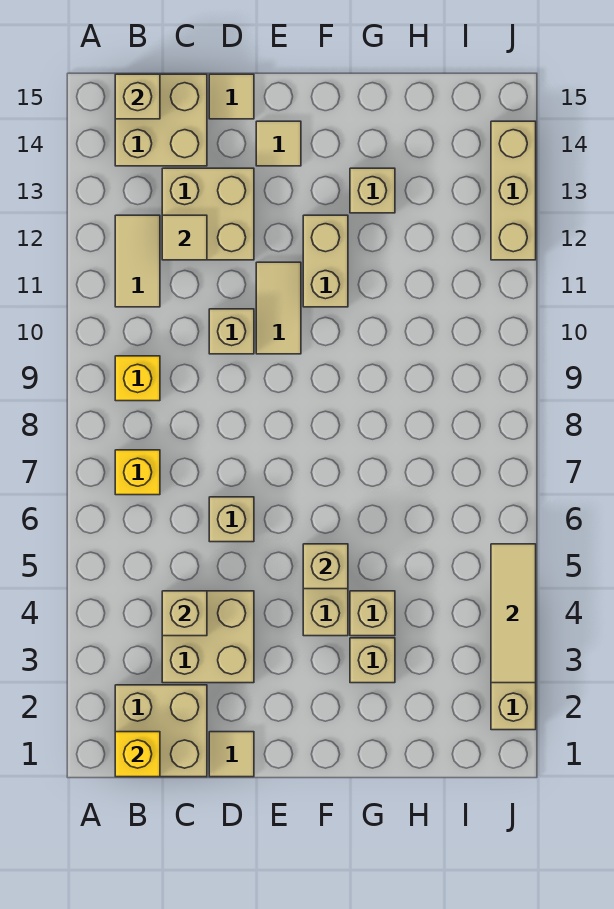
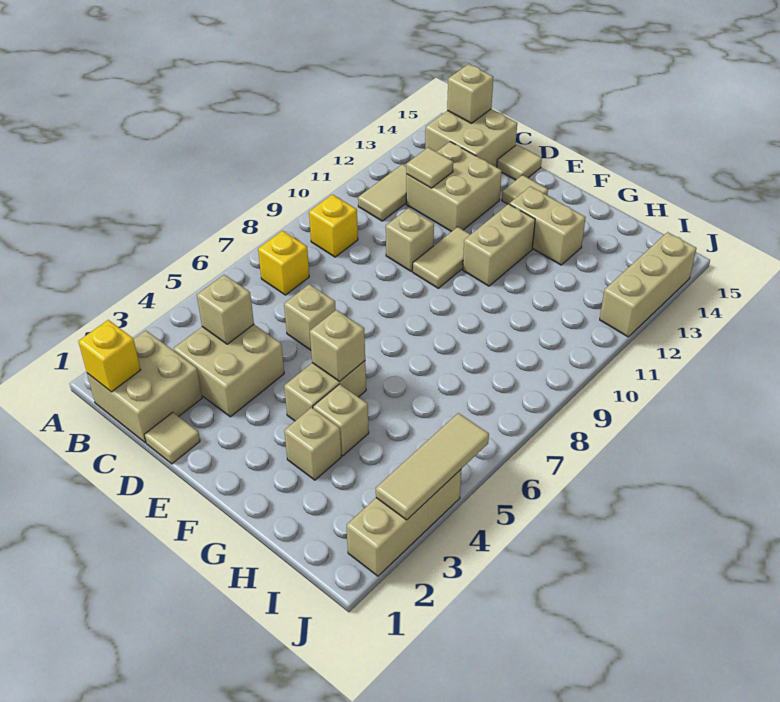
tan 1x1 brick [350,168,395,213] -> tan 1x2 brick [510,186,586,265]

